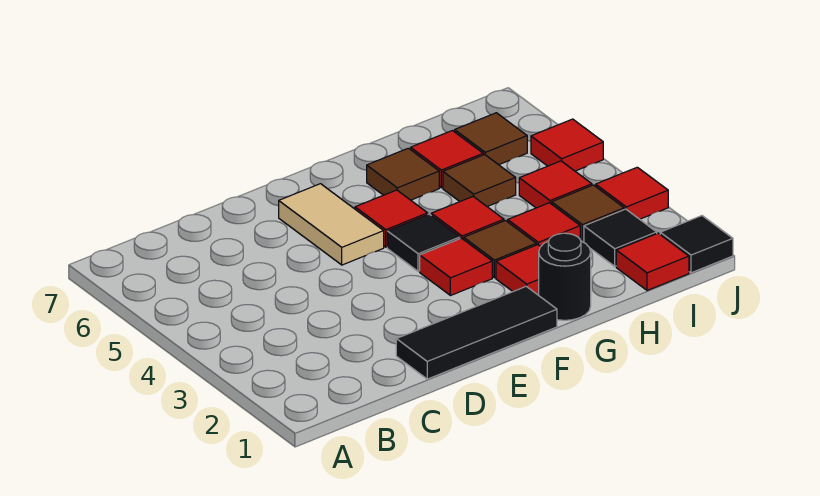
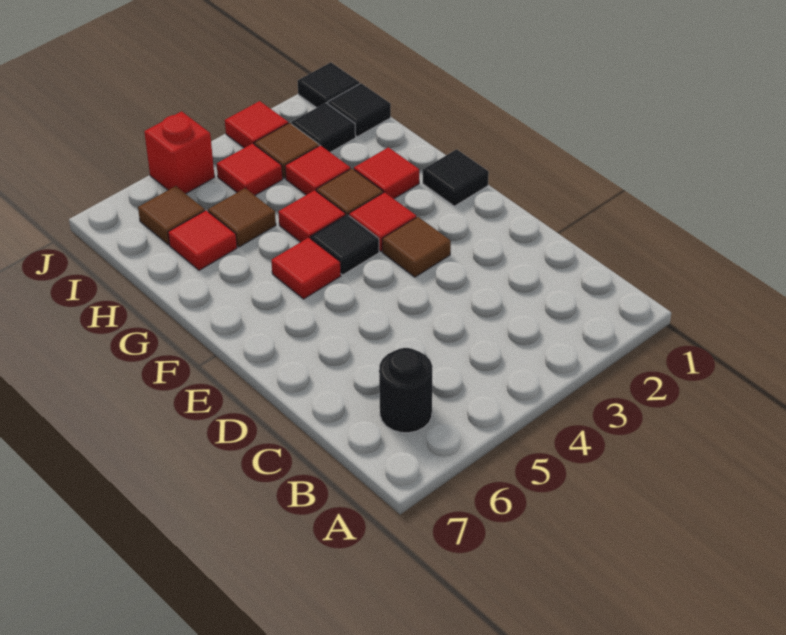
black 1x3 tile [396,286,557,379] -> black 1x1 tile [423,149,489,206]
tan 1x2 tile [279,184,384,265] -> none
black 1x1 round brick [539,233,591,320] -> black 1x1 round brick moved to [379,348,432,433]
brown 1x1 tile [367,148,439,200] -> brown 1x1 tile moved to [382,217,451,277]
red 1x1 tile [616,233,689,290] -> black 1x1 tile [328,83,391,137]
red 1x1 tile [531,119,603,171] -> red 1x1 brick [144,111,215,194]

